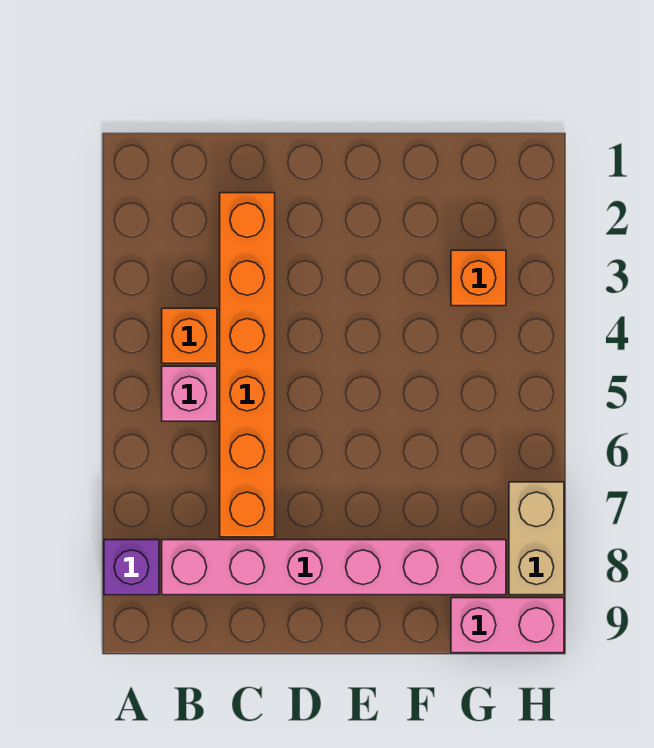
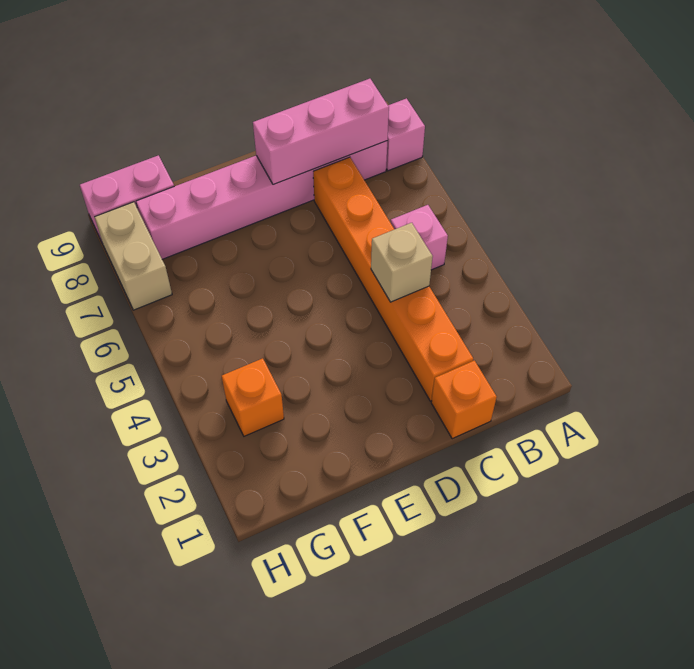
purple 1x1 brick [104,540,159,595] -> pink 1x1 brick [386,98,425,171]
orange 1x1 brick [162,308,217,363] -> orange 1x1 brick moved to [431,361,497,439]
none -> pink 1x3 brick [253,79,389,185]
none -> tan 1x1 brick [371,223,433,302]

